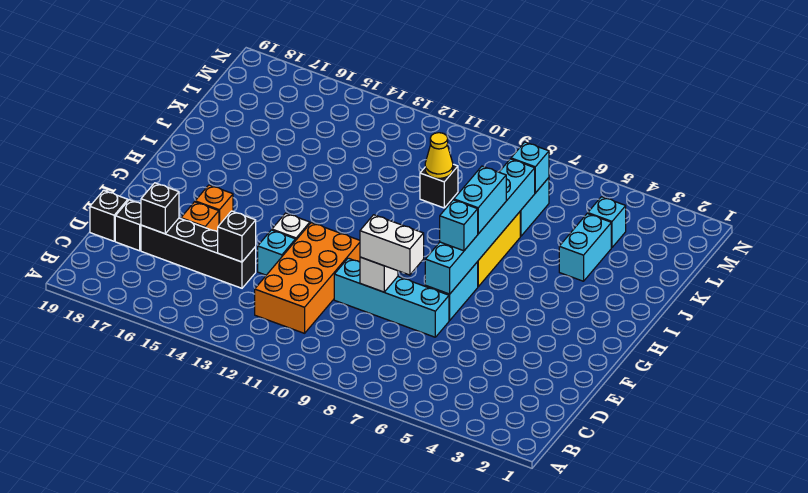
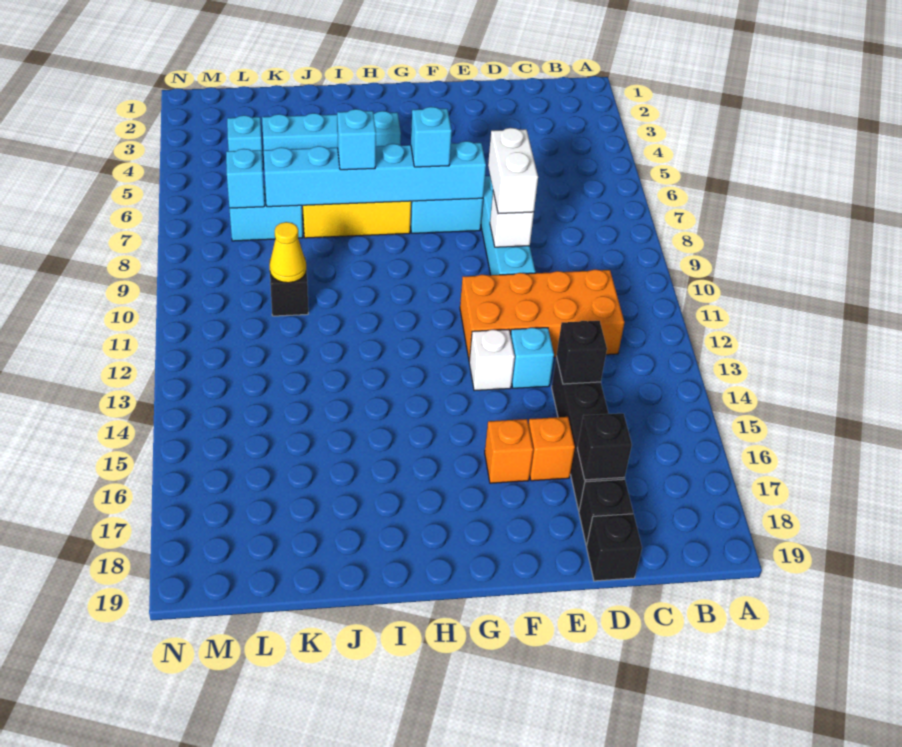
cyan 1x2 brick [454,166,506,234] -> cyan 1x1 brick [337,109,376,170]
cyan 1x2 brick [559,213,611,281] -> cyan 1x4 brick [262,111,401,150]

